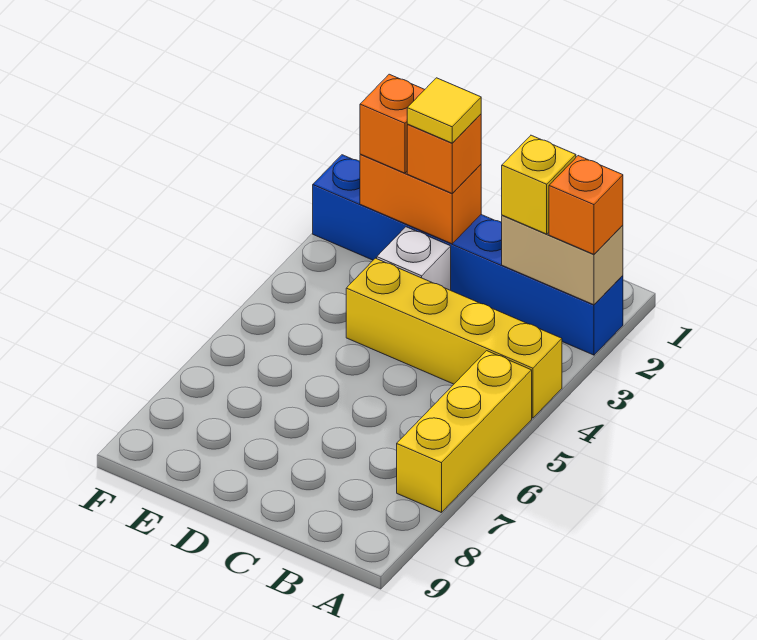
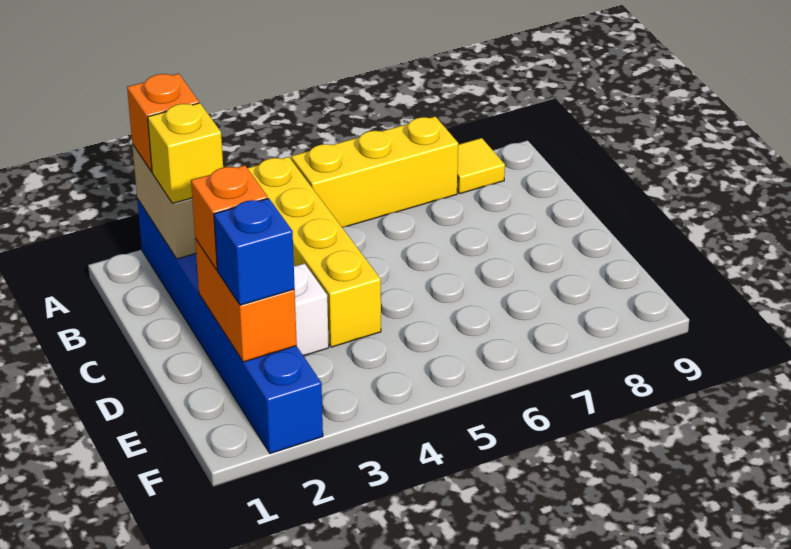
yellow 1x1 tile [407,78,481,143] -> yellow 1x1 tile moved to [457,138,505,194]
orange 1x1 brick [360,74,425,173] -> blue 1x1 brick [214,198,295,305]

